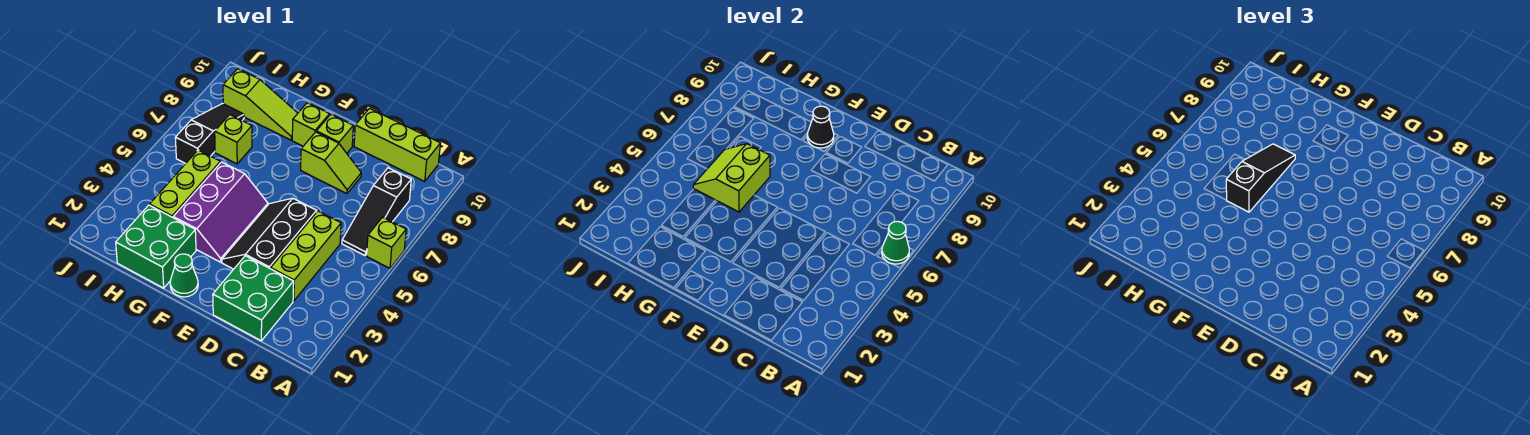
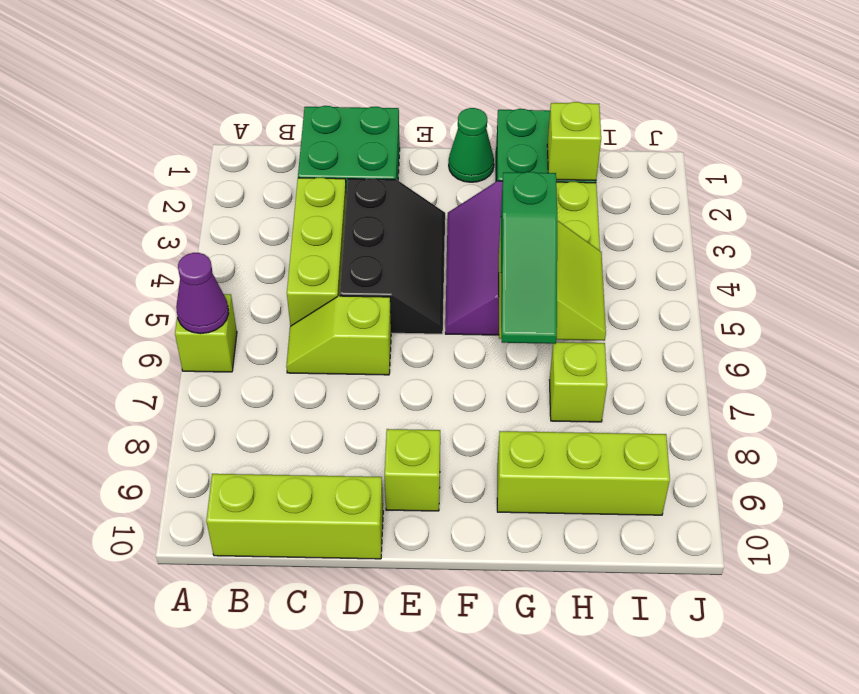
green 1x1 cone [882,221,909,264] -> purple 1x1 cone [176,253,229,334]
black 1x3 slope [342,168,411,255] -> none
lime 1x2 slope [301,132,361,194] -> lime 1x2 slope moved to [286,296,391,375]
lime 1x1 brick [292,103,330,146] -> lime 1x1 brick moved to [547,102,601,180]
black 1x1 cone [807,106,834,148] -> none
black 1x3 slope [1226,144,1295,212] -> green 1x3 slope [501,172,557,344]
lime 1x3 slope [223,69,298,140] -> lime 1x3 brick [497,431,670,515]
black 1x3 slope [175,104,244,164] -> none

